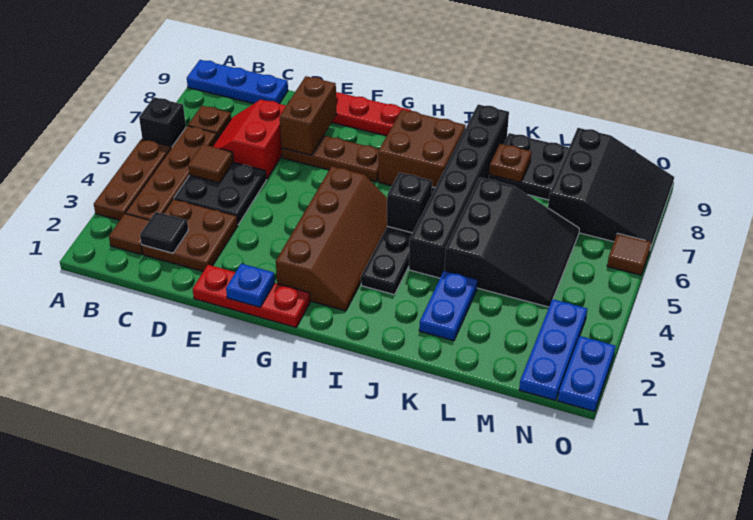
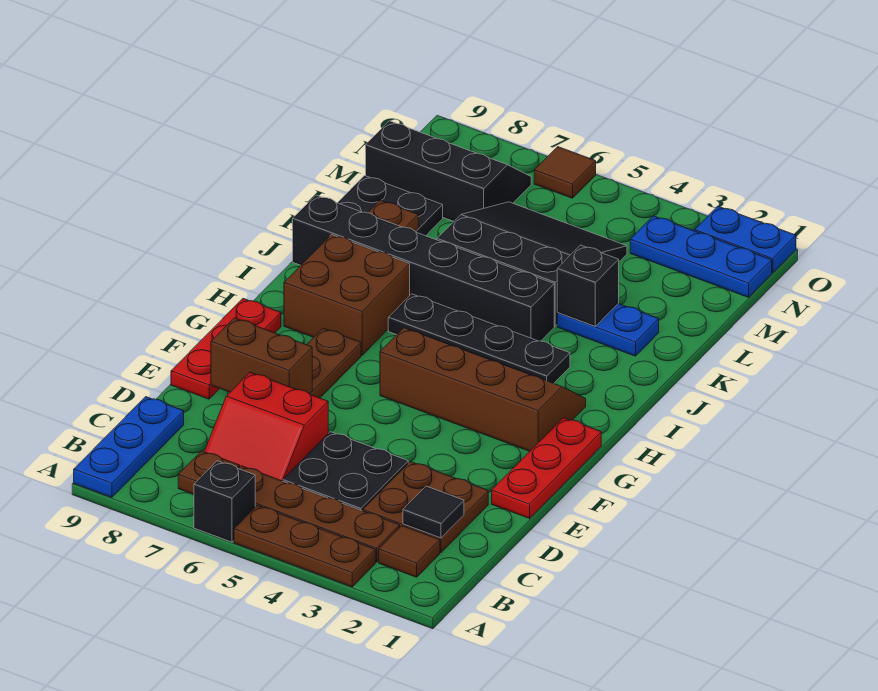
brown 1x1 tile [188,144,234,183] -> none
blue 1x1 plate [226,264,275,307] -> none
black 1x1 brick [387,172,432,233] -> black 1x1 brick moved to [557,245,619,326]
black 3x3 slope [548,128,674,249] -> black 2x3 slope [366,121,531,221]

